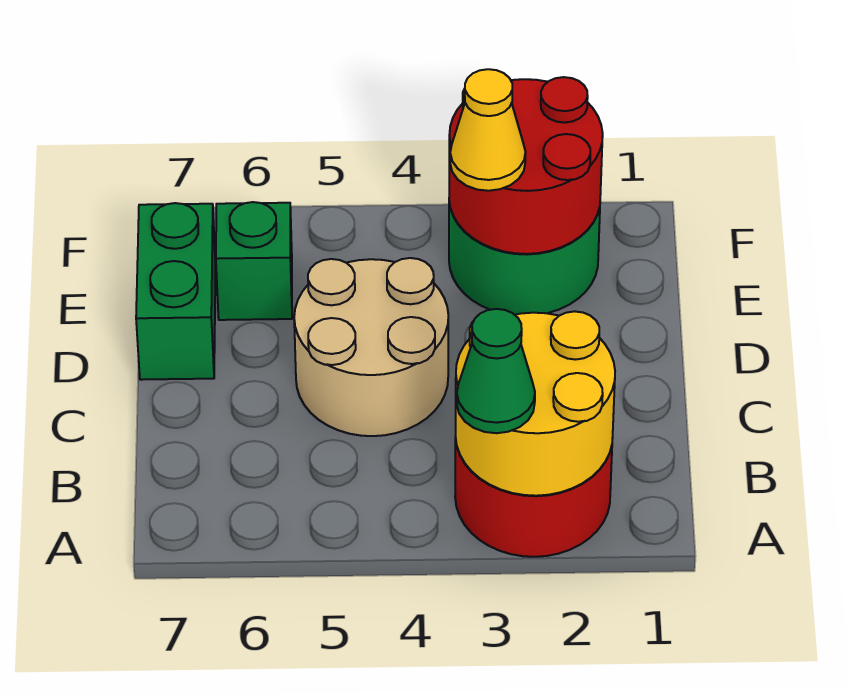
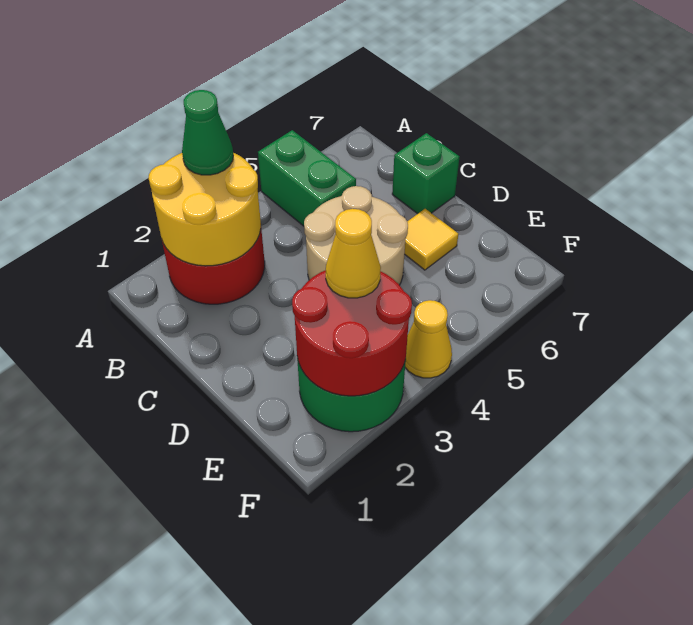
none -> yellow 1x1 tile [405,209,458,270]
green 1x2 brick [136,203,216,380] -> green 1x2 brick moved to [258,130,356,226]
green 1x1 brick [216,202,292,320] -> green 1x1 brick moved to [392,133,459,214]
none -> yellow 1x1 cone [405,300,452,378]

